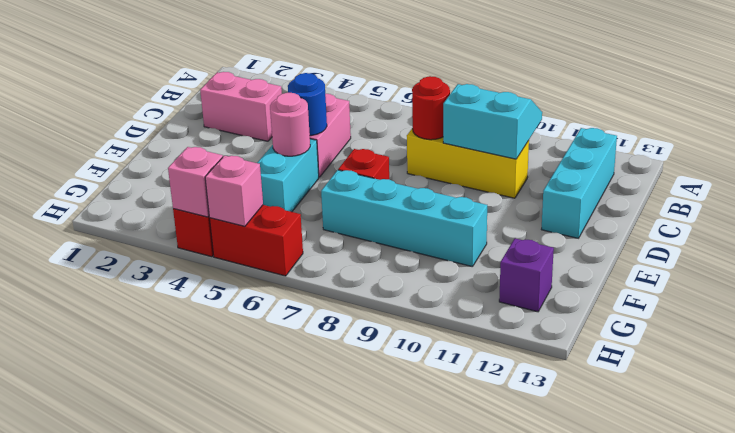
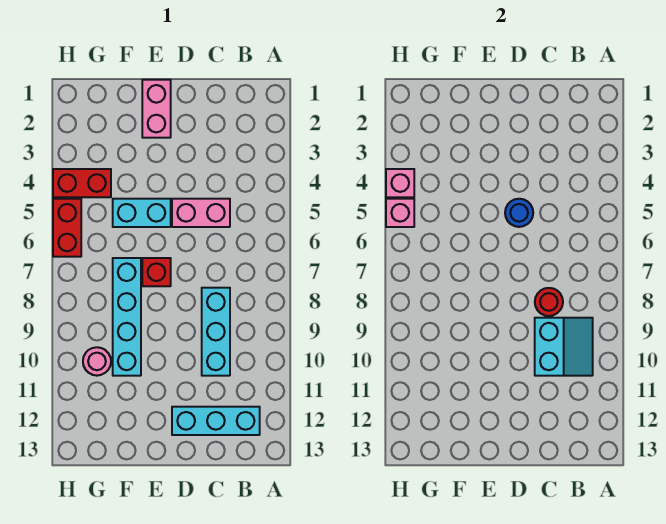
pink 1x2 brick [200,72,282,141] -> pink 1x2 brick moved to [142,80,171,138]
yellow 1x3 brick [407,128,529,198] -> cyan 1x3 brick [202,288,230,376]
pink 1x1 round brick [270,93,310,156] -> pink 1x1 round brick moved to [83,347,111,376]
purple 1x1 brick [499,239,554,312] -> none

